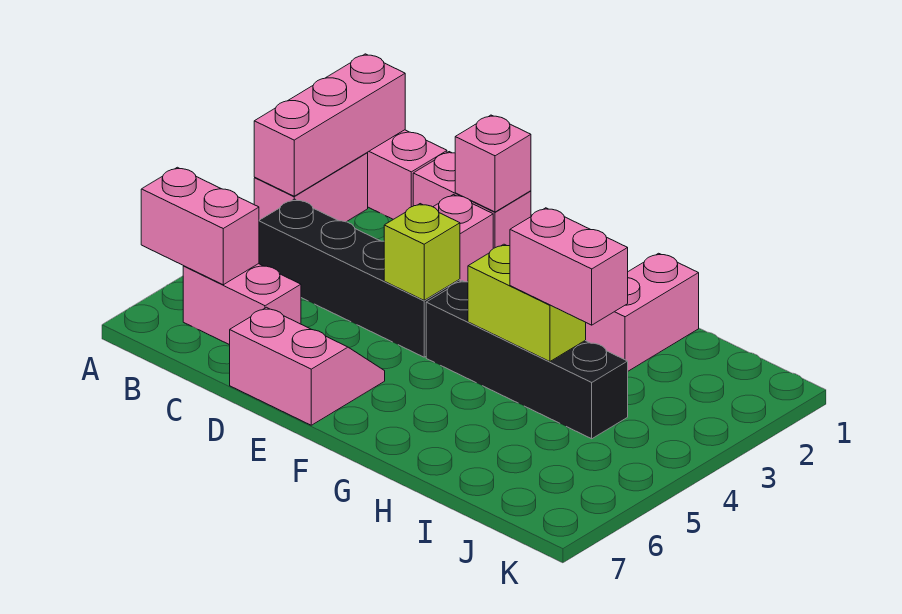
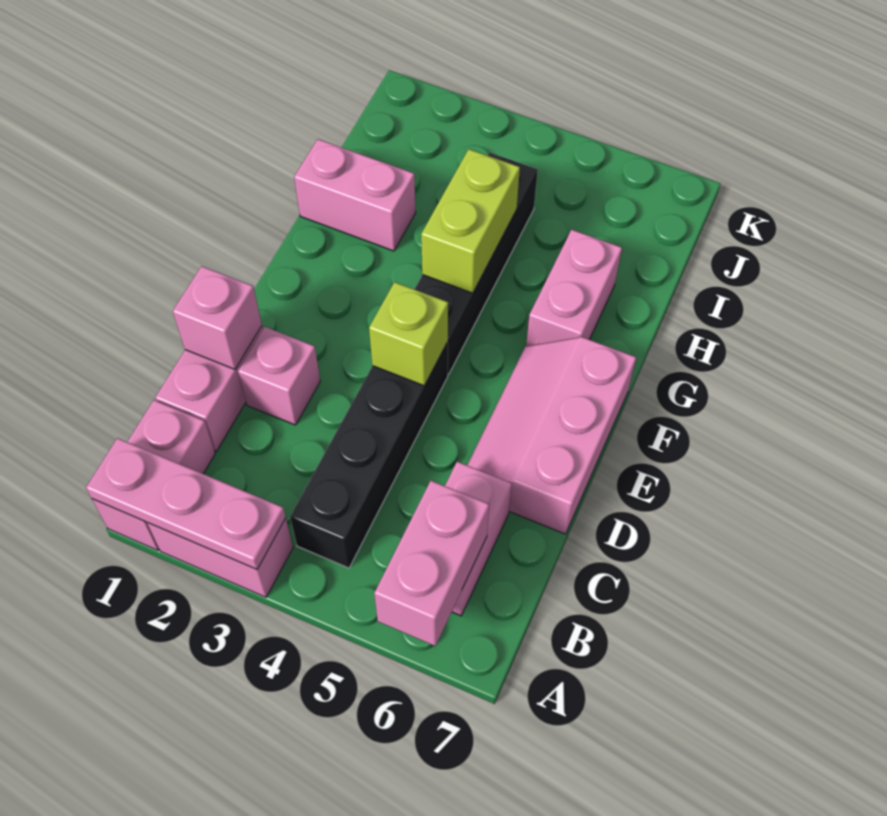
pink 1x3 brick [254,54,405,196] -> pink 1x3 plate [86,438,286,569]
pink 2x2 slope [230,307,385,425] -> pink 2x3 slope [467,337,636,534]
pink 1x2 brick [510,208,628,325] -> pink 1x2 brick moved to [526,230,622,346]

